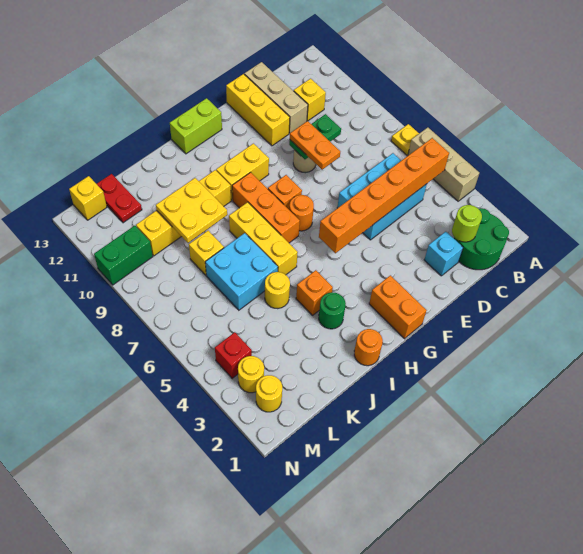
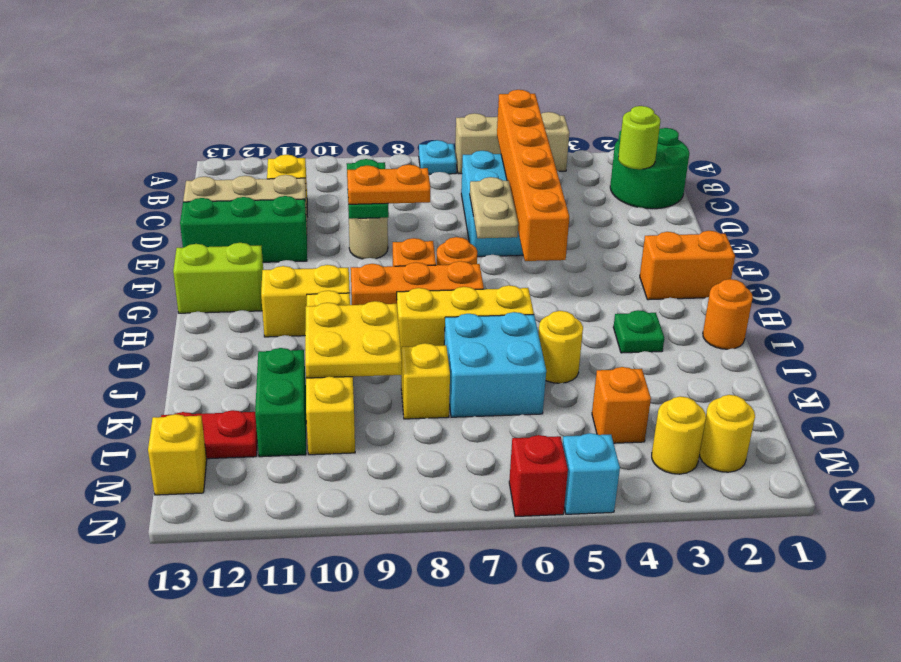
yellow 1x1 plate [391,124,419,155] -> cyan 1x1 plate [419,140,457,174]
cyan 1x1 brick [424,232,463,276] -> cyan 1x1 brick moved to [562,433,620,514]
none -> tan 1x2 plate [470,177,518,238]
yellow 1x3 brick [226,74,290,146] -> green 1x3 brick [180,196,307,262]
yellow 1x2 brick [216,144,269,200] -> yellow 1x2 brick turned to [261,265,350,337]
lime 1x2 brick [170,98,222,154] -> lime 1x2 brick turned to [173,243,263,313]
green 1x1 round brick [319,292,346,329] -> green 1x1 plate [613,310,664,353]
orange 1x1 brick [296,270,333,315] -> orange 1x1 brick moved to [592,367,651,443]
red 1x1 brick [215,332,252,378] -> red 1x1 brick moved to [509,435,568,517]
green 1x2 brick [94,226,153,285] -> green 1x2 brick moved to [255,348,306,457]

